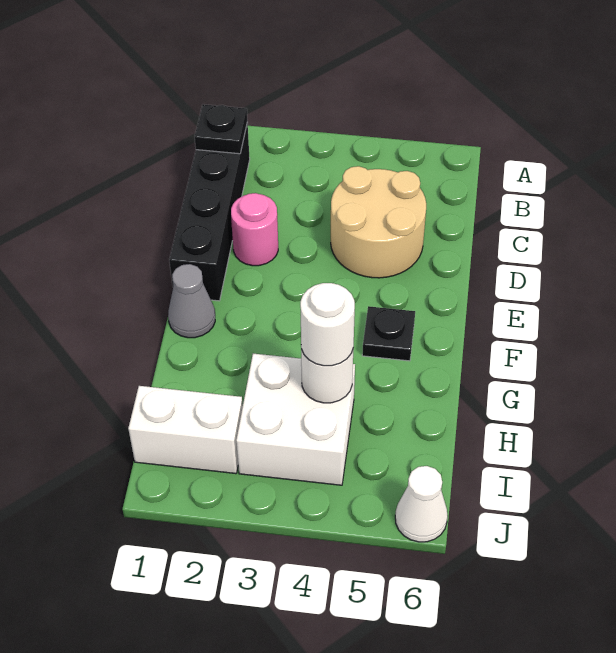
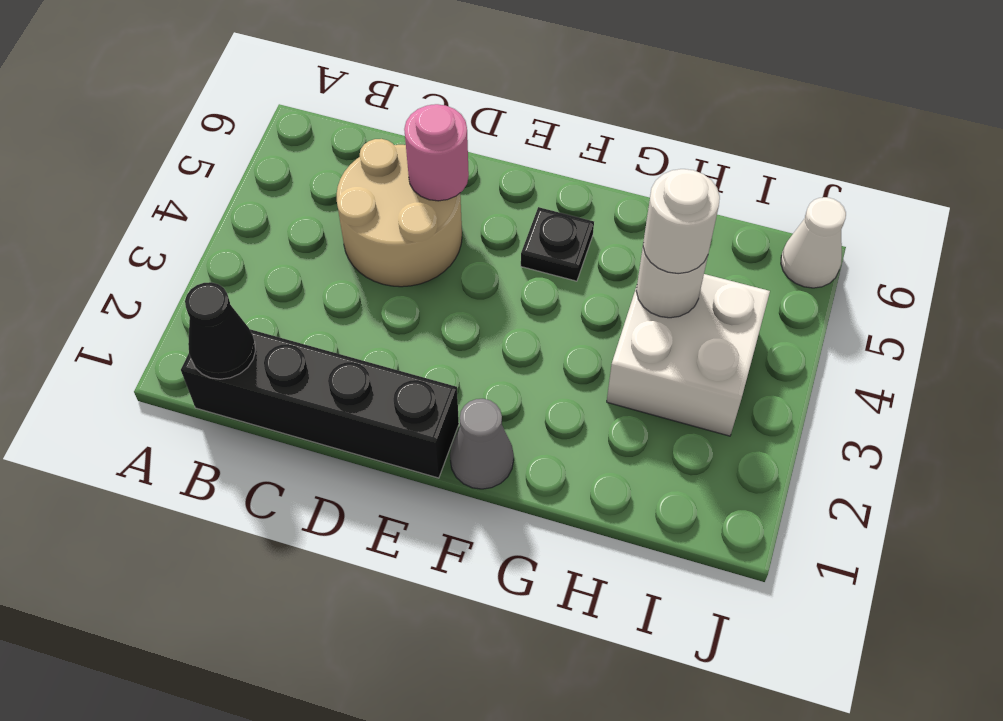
black 1x1 plate [195,104,247,154] -> black 1x1 cone [185,282,255,379]
pink 1x1 round brick [231,193,278,266] -> pink 1x1 round brick moved to [404,104,469,201]
white 1x2 brick [128,386,243,474] -> none

